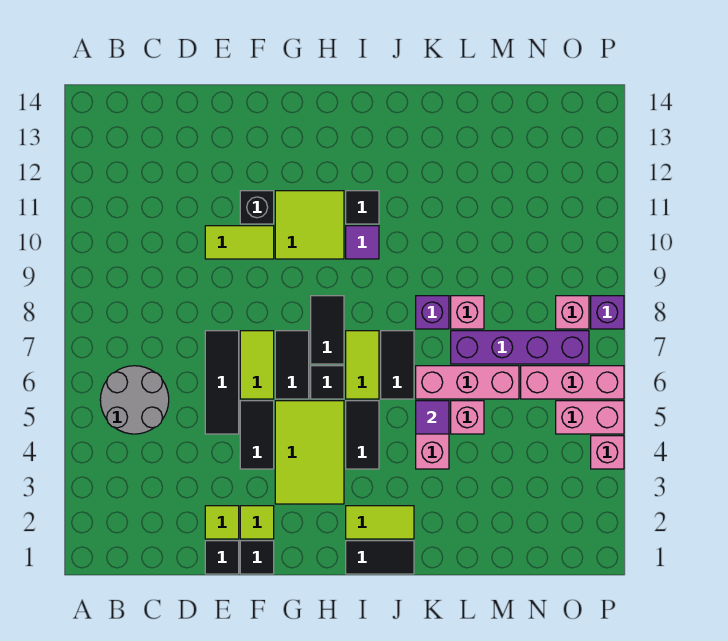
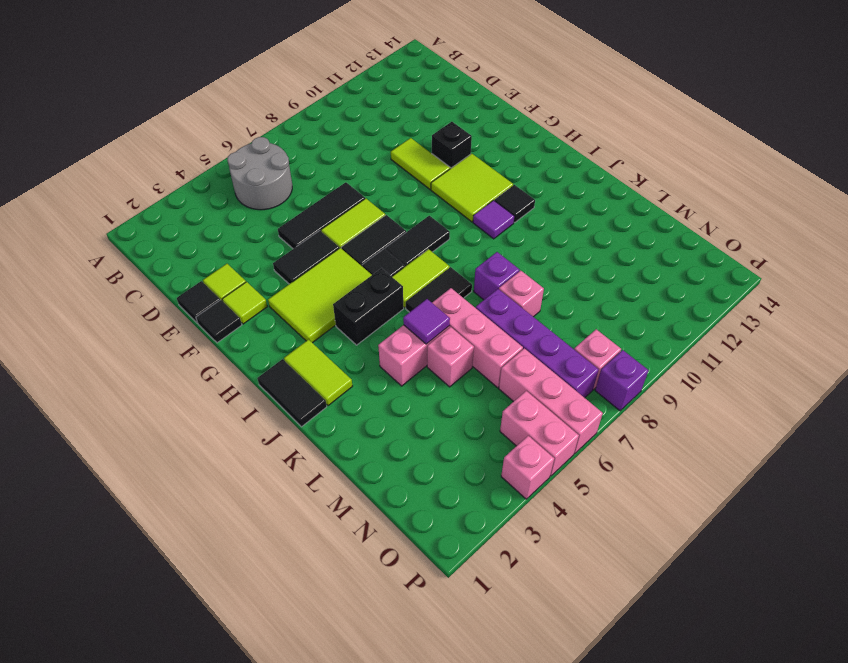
black 1x2 tile [346,401,379,469] -> black 1x2 brick [333,268,404,345]

